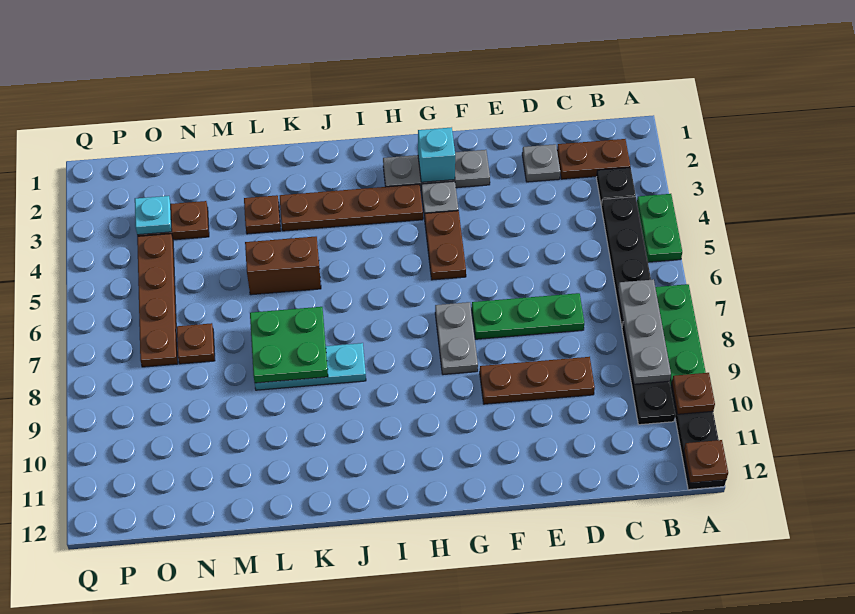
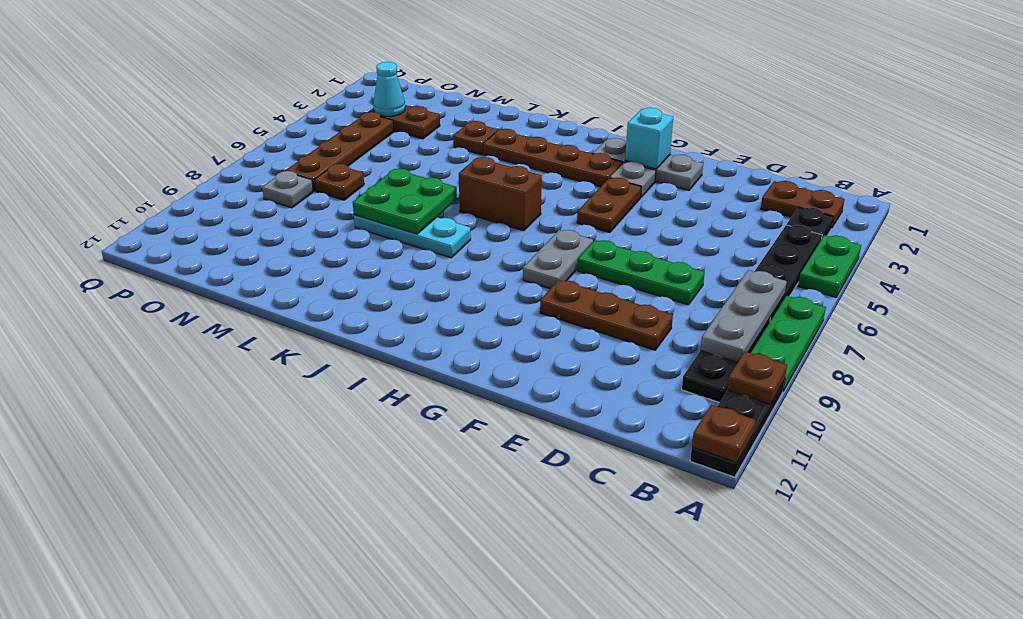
grey 1x1 plate [522,144,560,182] -> grey 1x1 plate moved to [262,171,313,208]
brown 1x2 brick [245,237,321,295] -> brown 1x2 brick moved to [459,157,542,231]
cyan 1x1 plate [135,196,172,235] -> cyan 1x1 cone [373,62,405,116]

